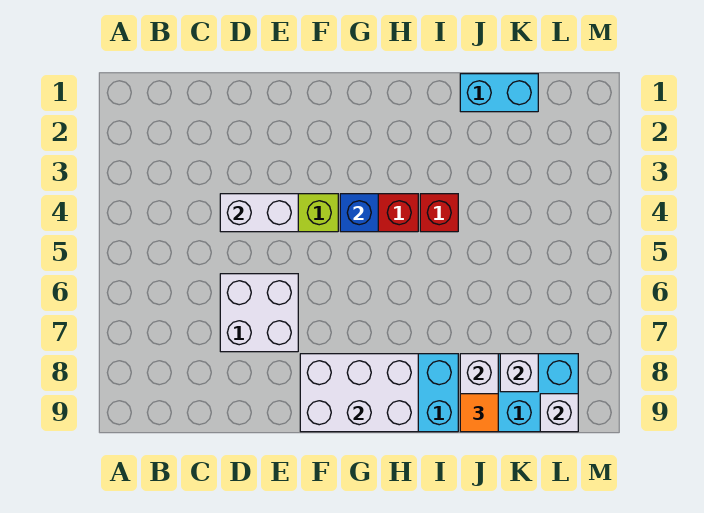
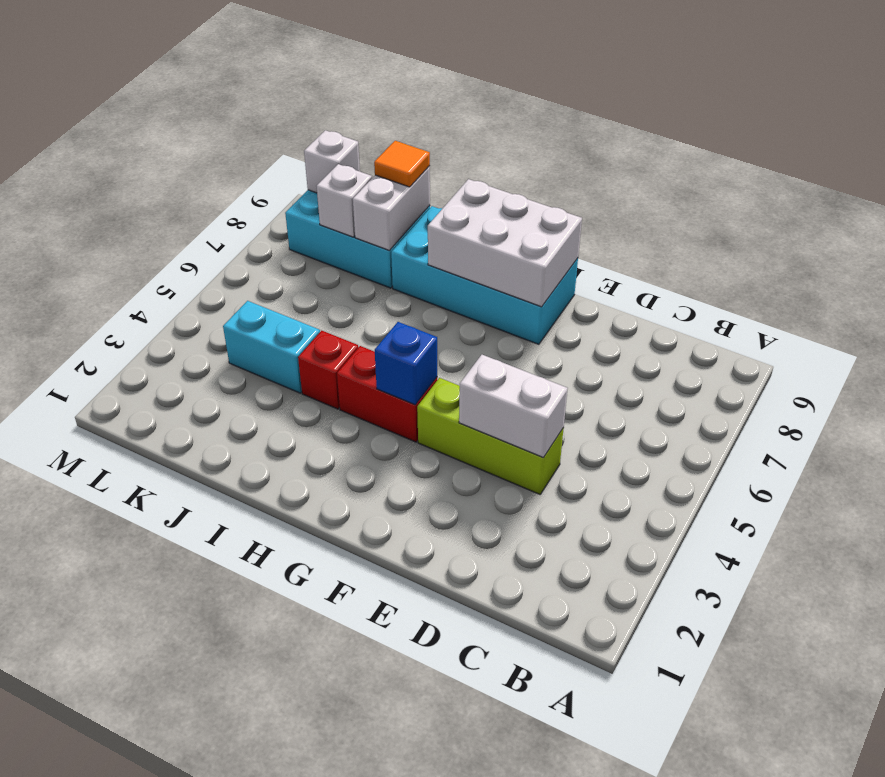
white 2x2 brick [220,274,298,352] -> none
cyan 1x2 brick [460,74,538,112] -> cyan 1x2 brick moved to [223,301,320,393]

